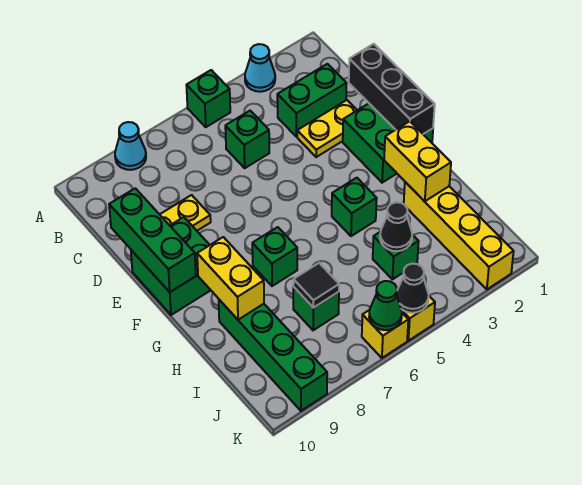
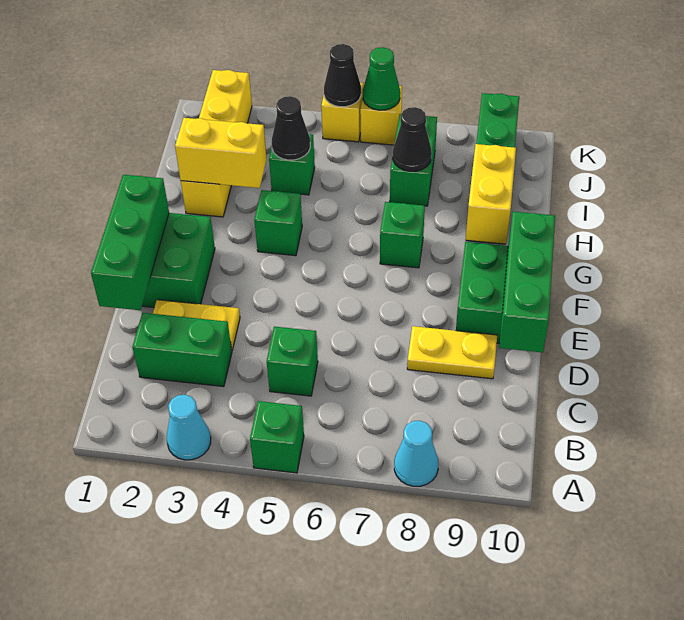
black 1x3 brick [349,44,435,134] -> green 1x3 brick [91,175,169,310]
yellow 1x2 brick [384,121,451,201] -> yellow 1x2 brick turned to [175,118,267,188]
green 1x1 brick [293,287,339,330] -> green 1x2 brick [390,114,437,206]
black 1x1 tile [293,263,339,308] -> black 1x1 cone [393,107,432,171]

